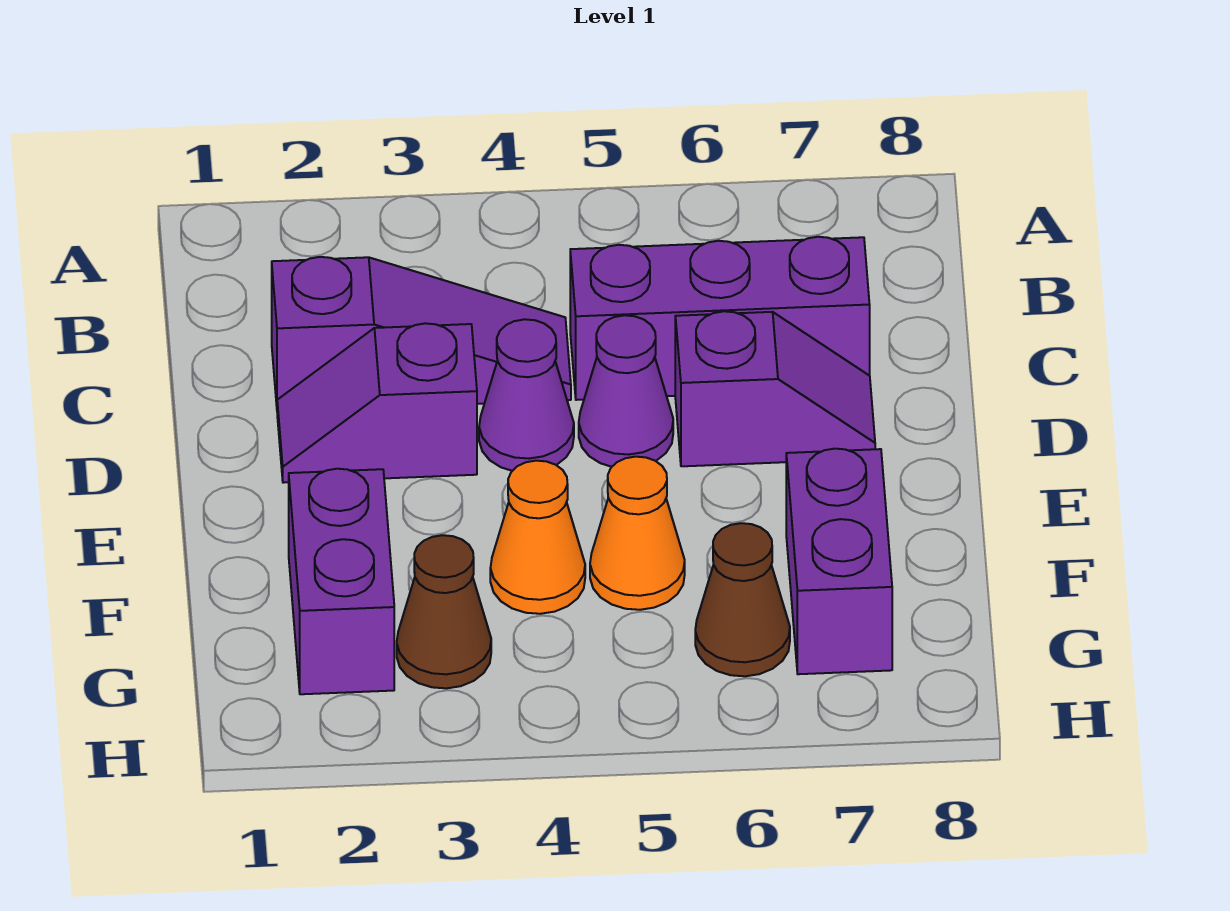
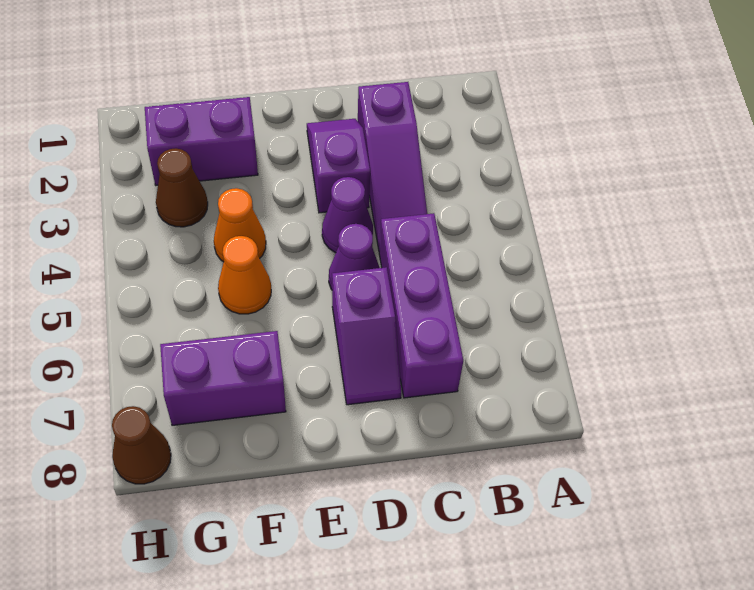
brown 1x1 cone [695,523,790,676] -> brown 1x1 cone moved to [112,406,171,484]

